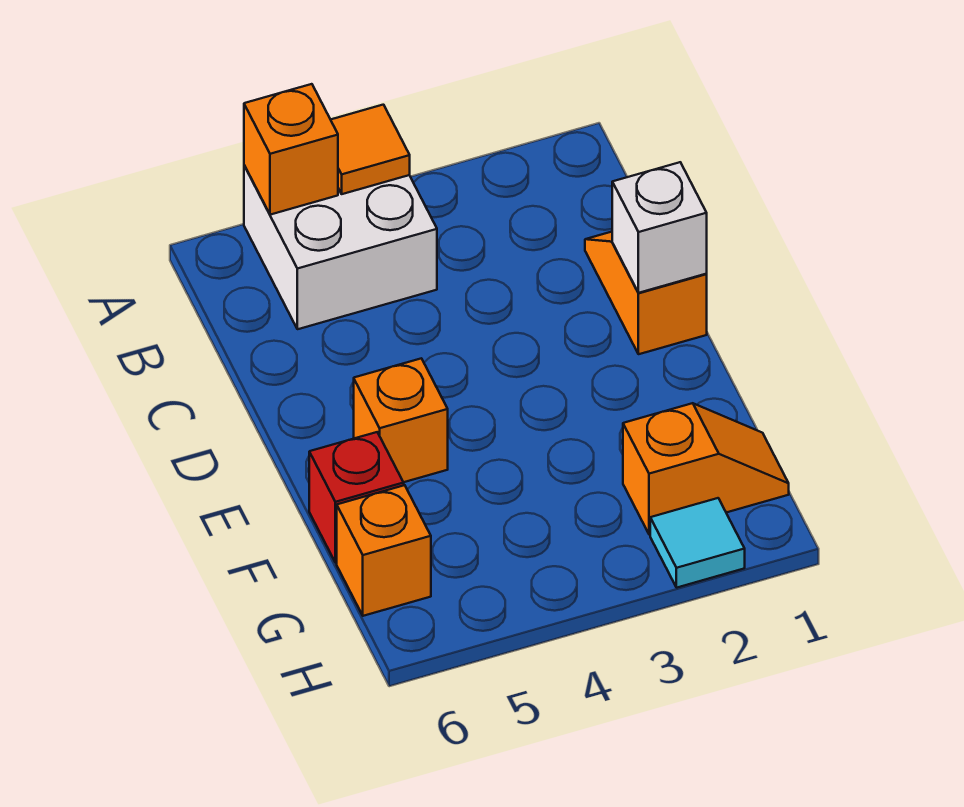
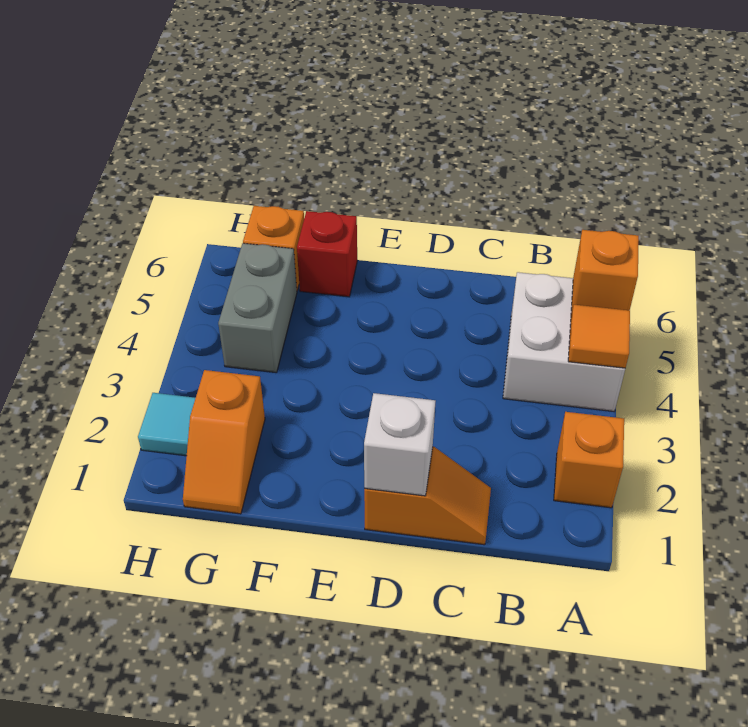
orange 1x1 brick [354,358,448,482] -> orange 1x1 brick moved to [554,412,624,508]
none -> grey 1x2 brick [218,243,297,373]

